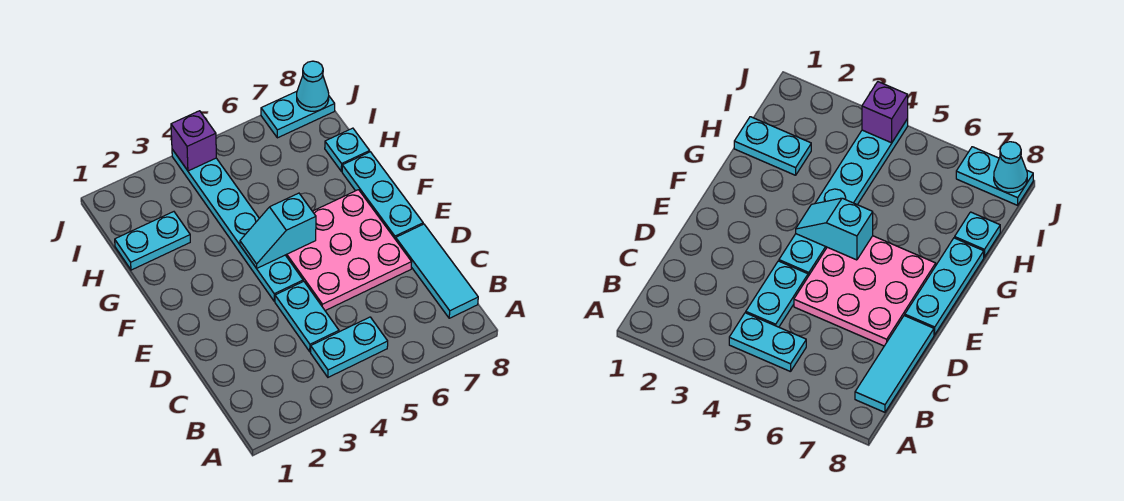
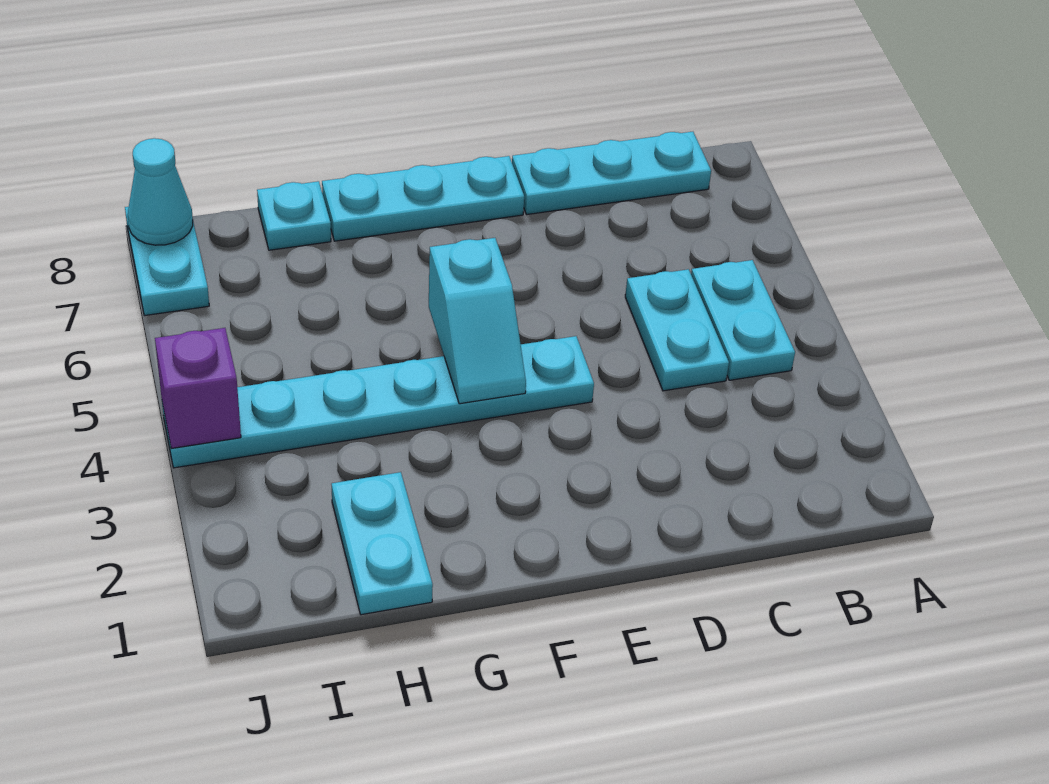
cyan 1x3 tile [396,224,478,318] -> cyan 1x3 plate [512,132,711,215]
cyan 1x2 plate [275,281,339,352] -> cyan 1x2 plate turned to [625,269,729,391]
pink 3x3 plate [286,190,412,311] -> none

